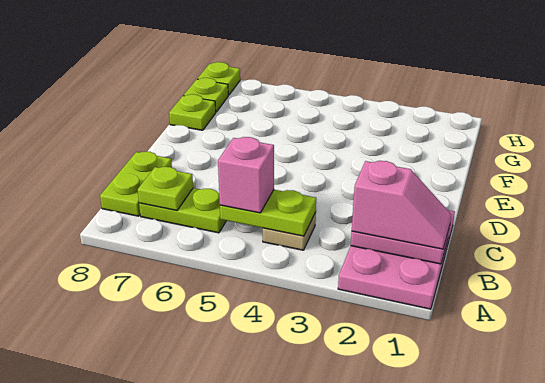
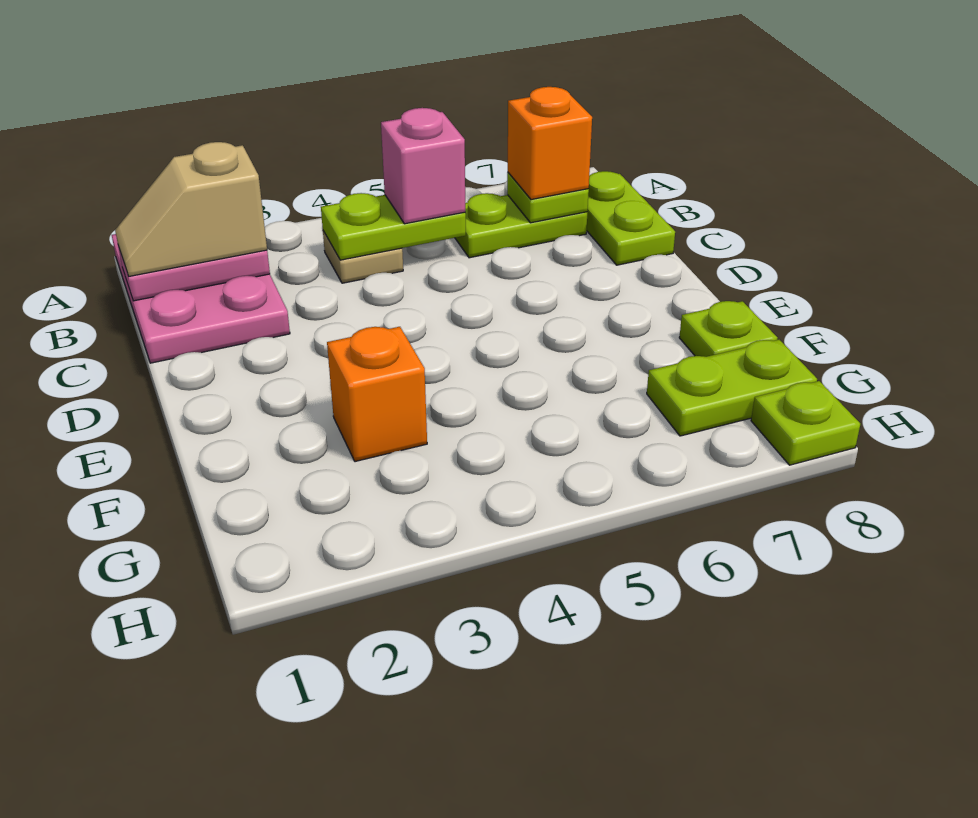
pink 1x2 slope [352,161,451,249] -> tan 1x2 slope [115,142,267,276]
none -> orange 1x1 brick [508,87,592,200]
none -> orange 1x1 brick [327,327,427,462]
lime 1x1 plate [184,78,228,112] -> lime 1x2 plate [647,340,817,436]

